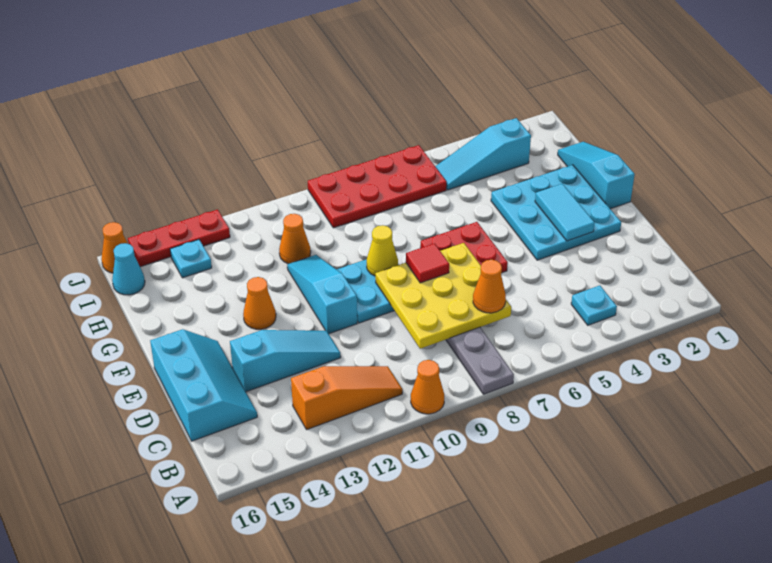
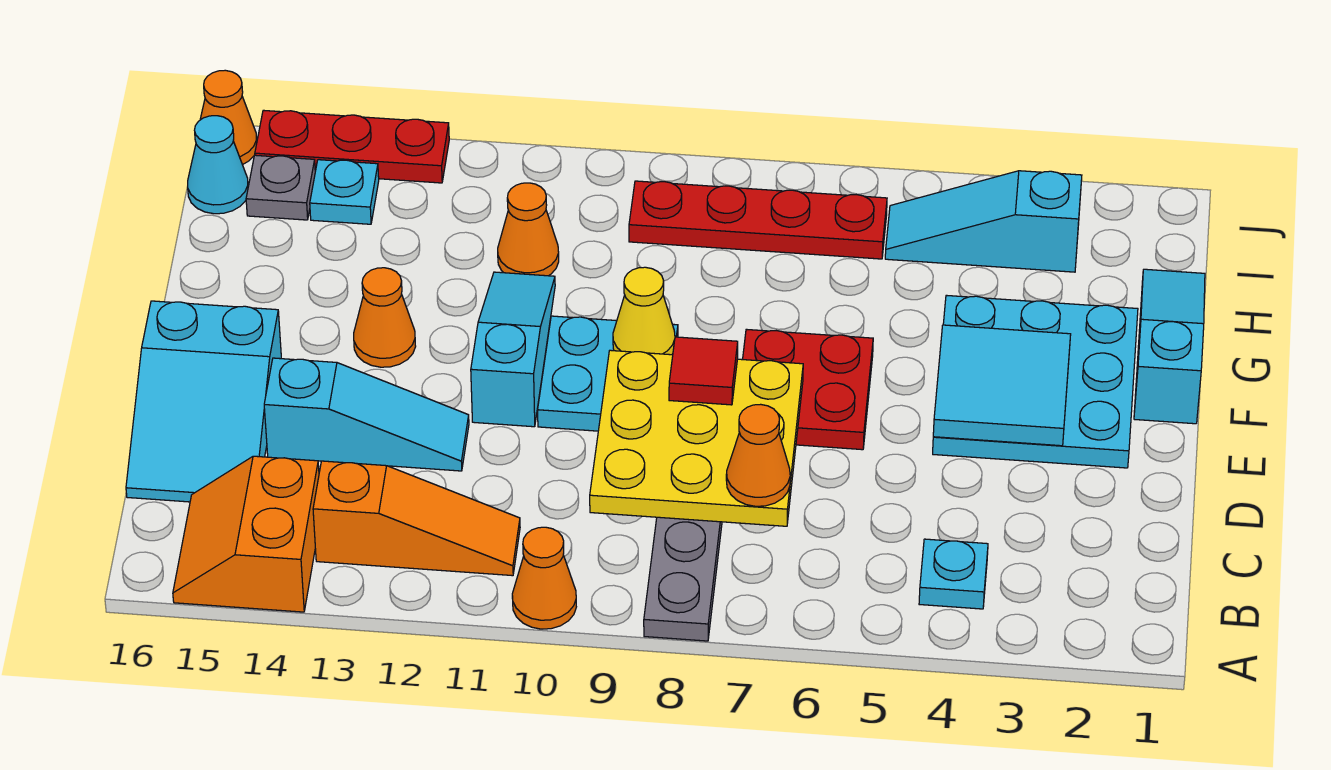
none -> orange 2x2 slope [173,456,319,612]
cyan 2x3 slope [150,329,257,441] -> cyan 2x3 slope turned to [126,301,281,502]
cyan 1x2 tile [535,184,595,241] -> cyan 2x2 tile [933,325,1071,446]
red 2x4 plate [308,145,447,228] -> red 1x4 plate [629,181,887,259]
none -> grey 1x1 plate [246,155,315,220]

